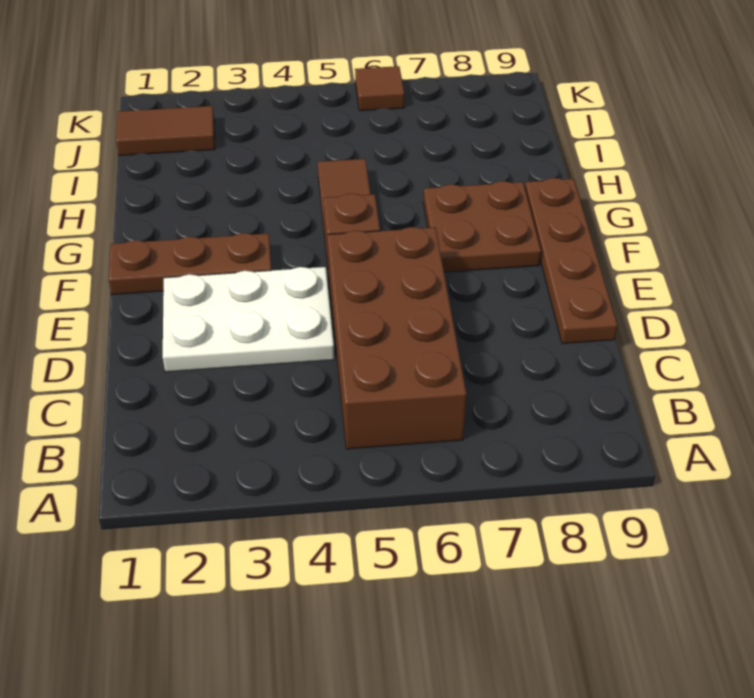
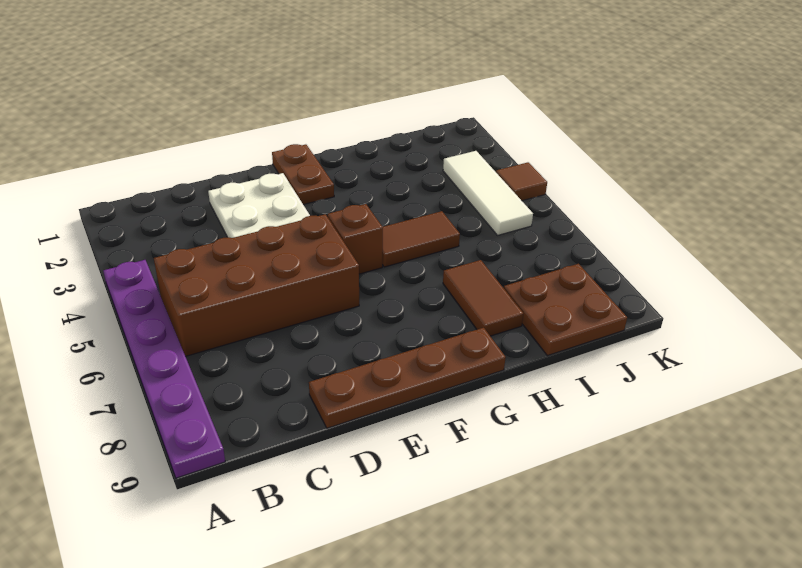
none -> purple 1x6 plate [103,260,225,478]
brown 1x3 plate [108,233,271,295] -> brown 1x2 plate [272,144,334,205]
brown 2x2 plate [423,181,541,272] -> brown 2x2 plate moved to [504,264,627,356]
brown 1x2 tile [116,106,215,156] -> brown 1x2 tile moved to [443,260,523,336]
none -> white 1x3 tile [443,151,533,235]
brown 1x1 tile [355,66,404,111] -> brown 1x1 tile moved to [496,162,547,201]

